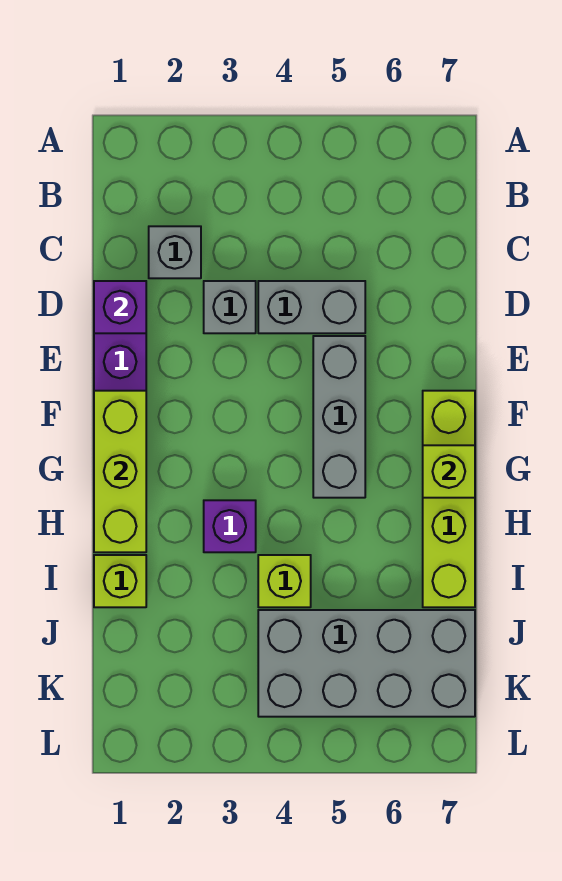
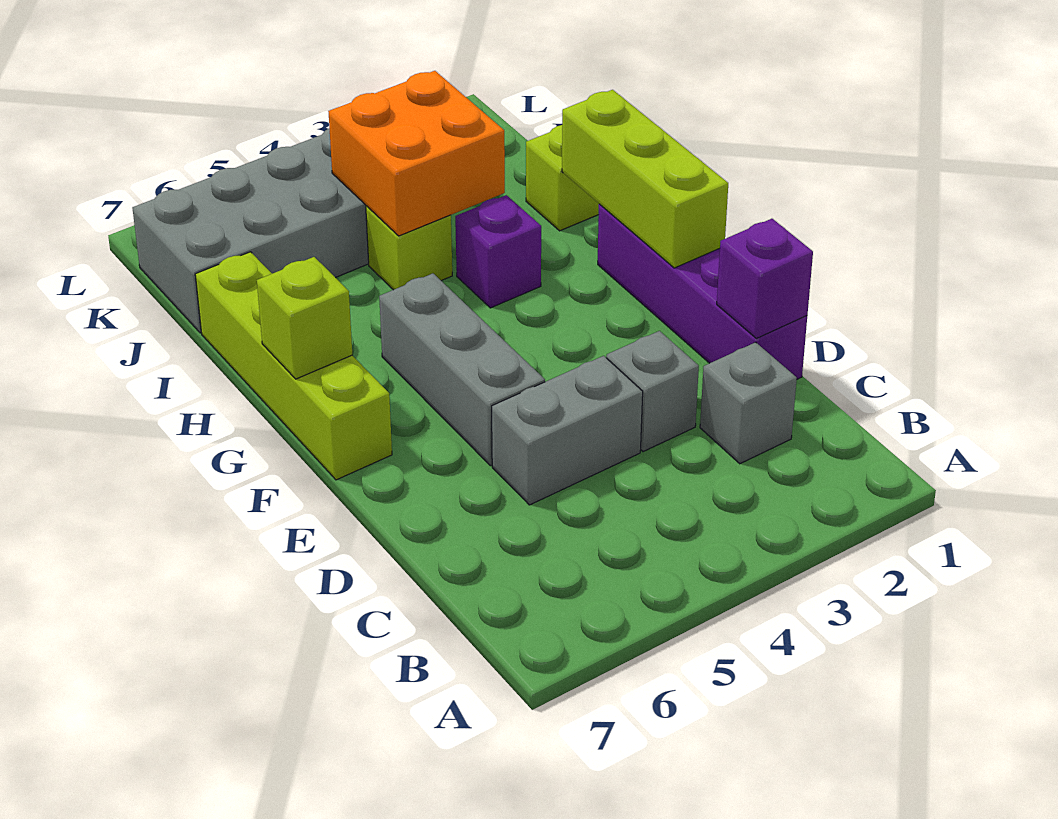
none -> orange 2x2 brick [328,71,505,236]

